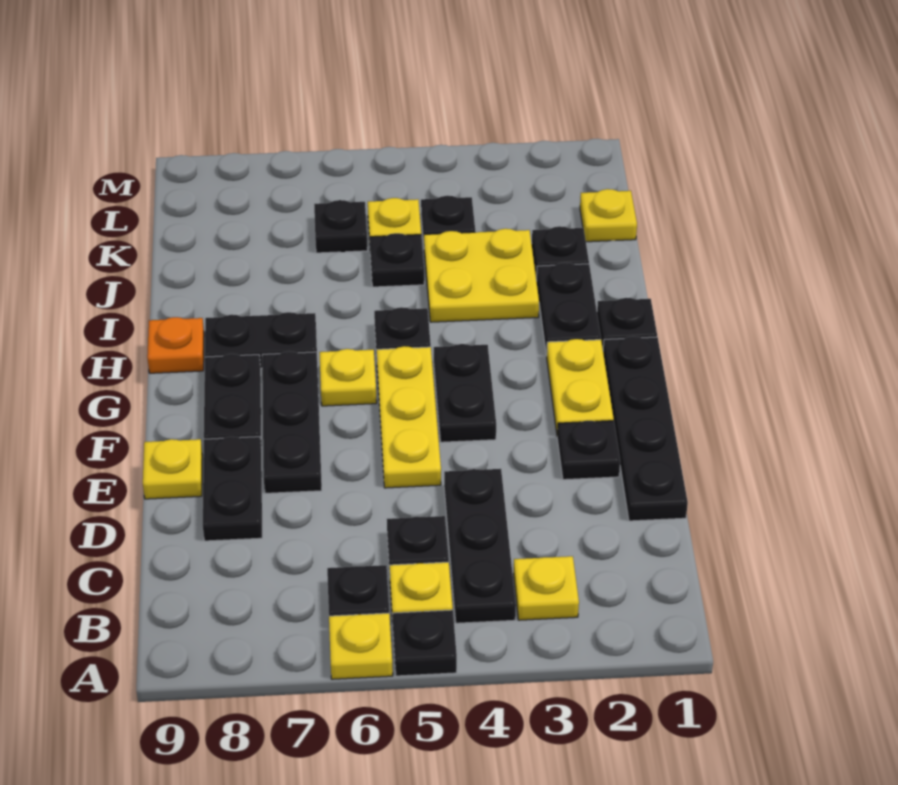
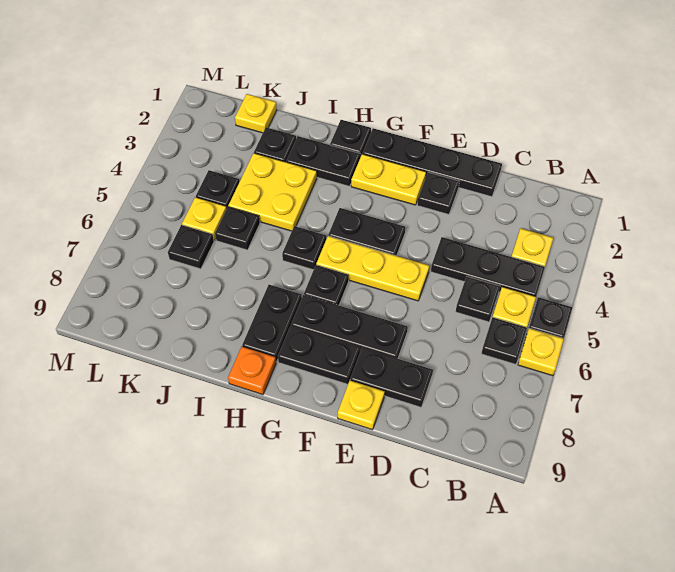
yellow 1x1 plate [319,349,377,406] -> black 1x1 plate [304,265,349,305]

